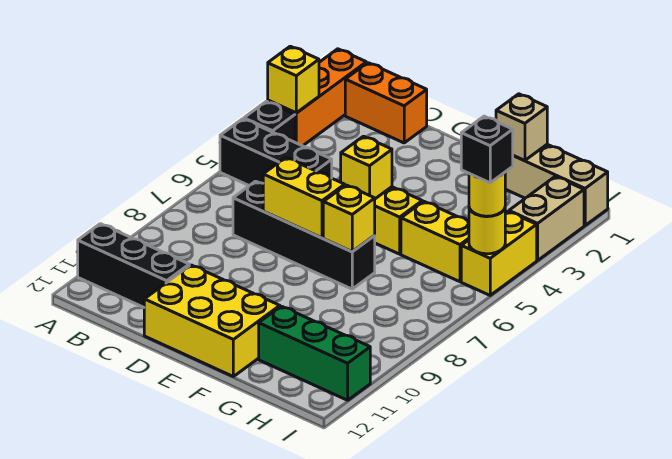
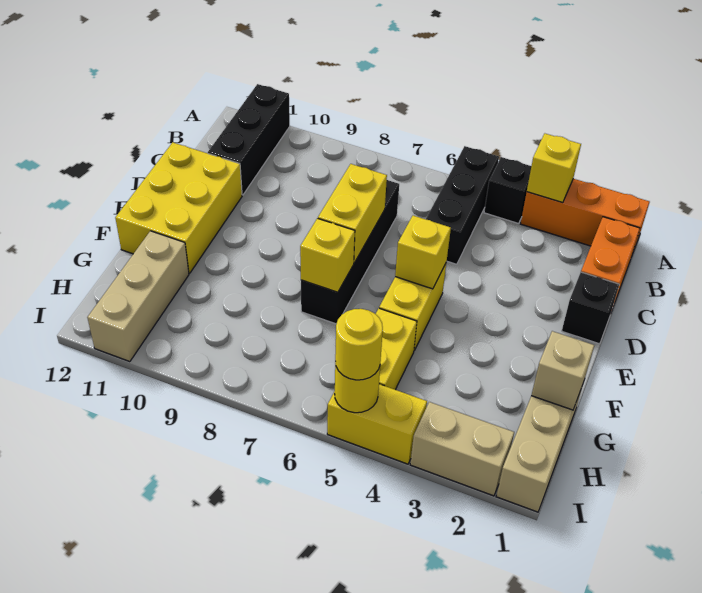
green 1x3 brick [259,306,370,400] -> tan 1x3 brick [87,231,189,362]
black 1x1 brick [461,116,513,183] -> black 1x1 brick moved to [562,272,619,344]

